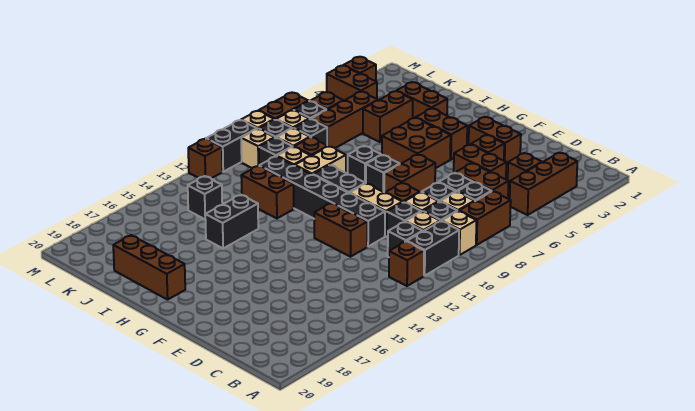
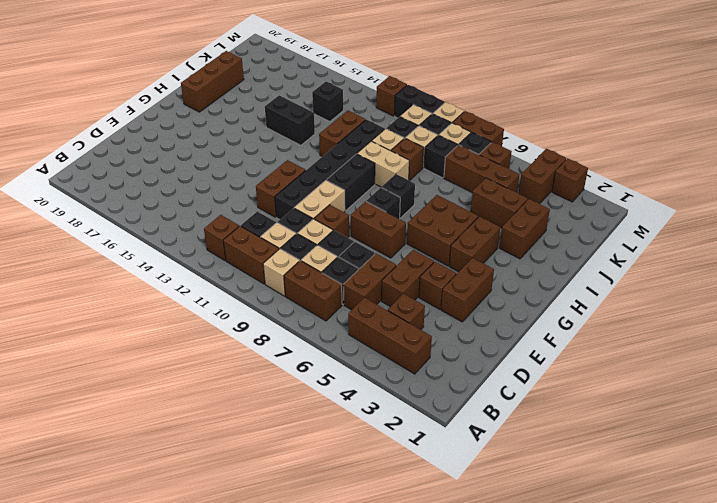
black 1x2 brick [407,221,459,276] -> brown 1x2 brick [223,226,279,284]

